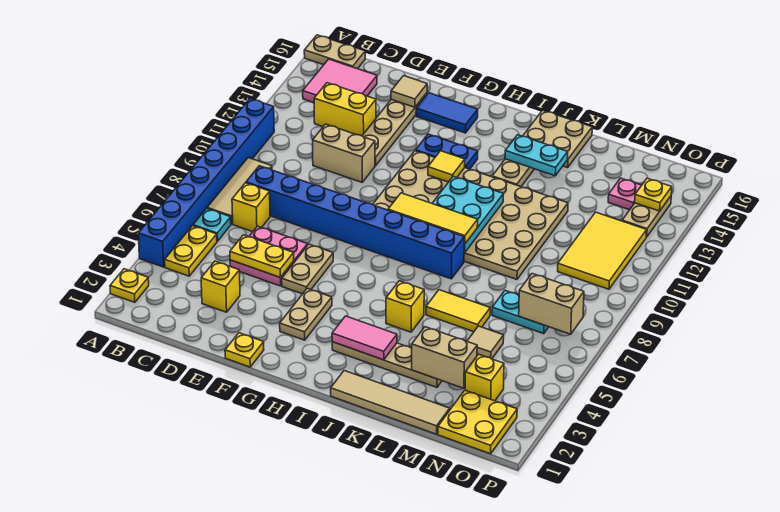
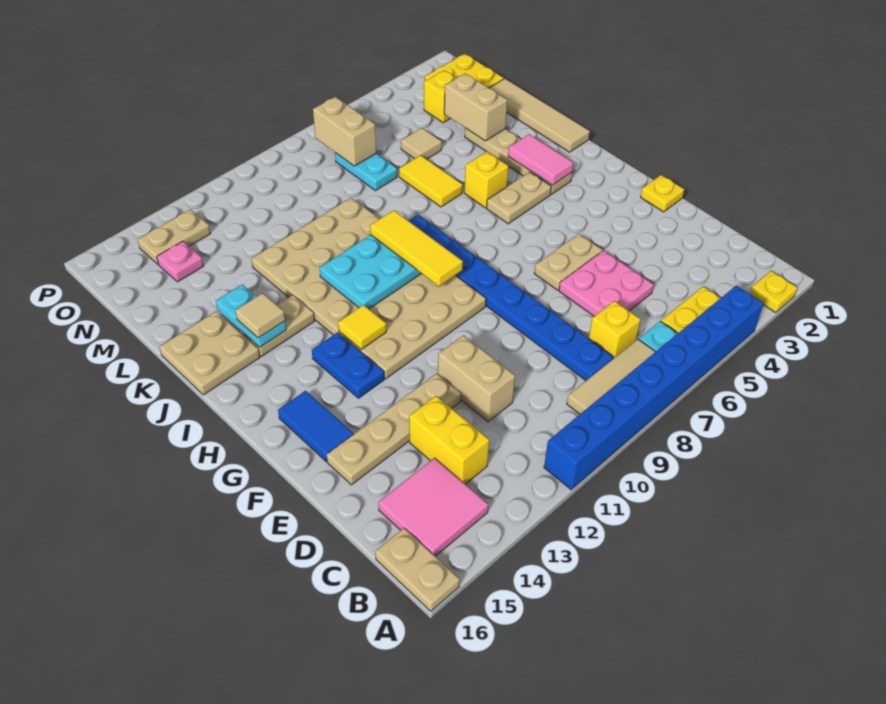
blue 1x8 brick [246,166,464,279] -> blue 1x8 plate [408,215,613,381]
yellow 1x1 brick [201,261,240,312] -> none
yellow 1x2 plate [230,235,294,277] -> none
tan 1x1 tile [391,76,427,107] -> tan 1x1 tile moved to [235,293,285,338]
tan 1x2 plate [280,288,332,340] -> tan 1x2 plate moved to [487,172,551,224]
yellow 2x3 tile [558,212,647,289] -> none
yellow 1x1 plate [635,178,672,211] -> none

